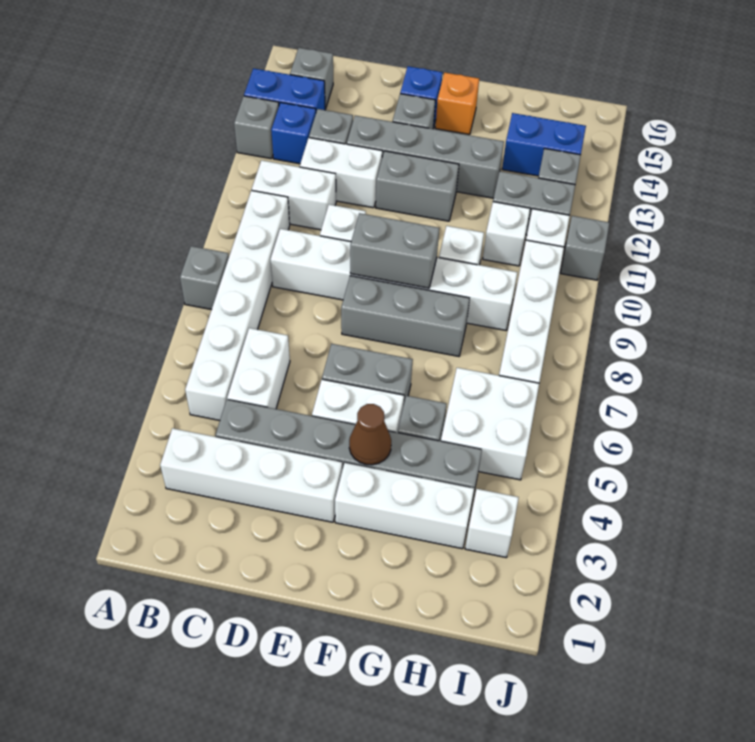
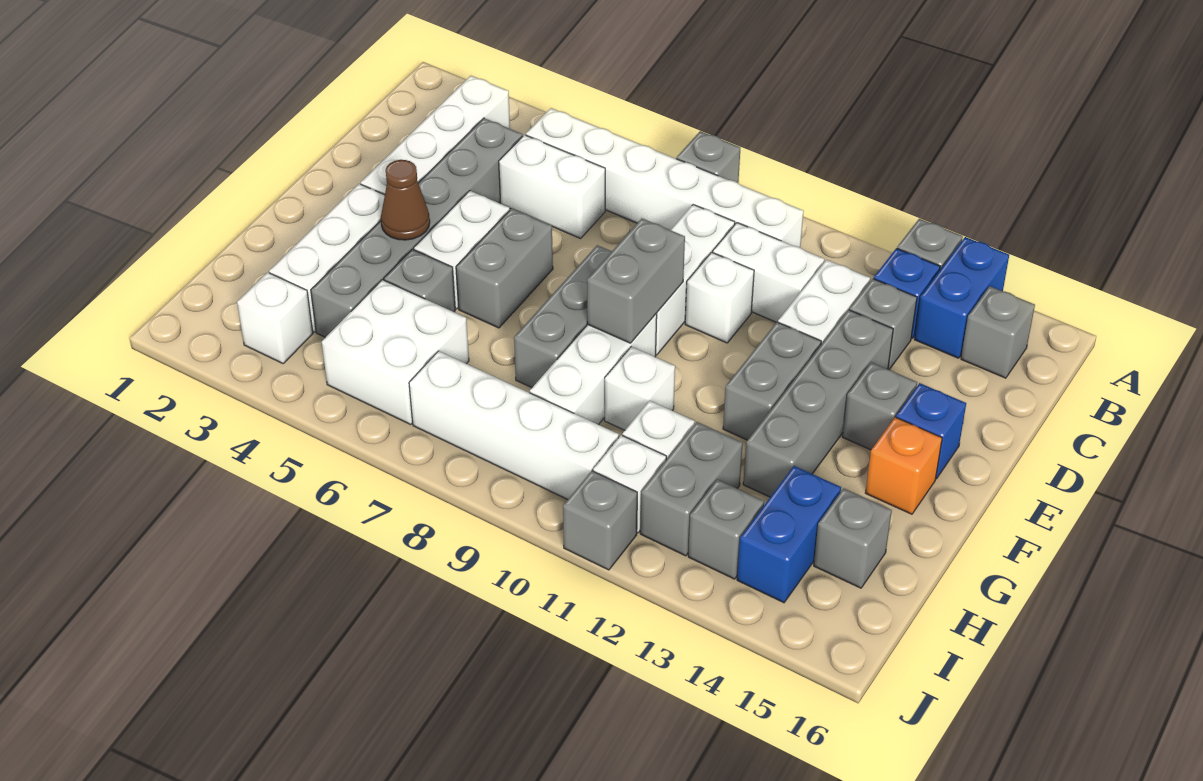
white 1x2 brick [252,160,336,230] -> white 1x2 brick turned to [713,223,824,322]
none -> grey 1x1 brick [814,489,892,588]

